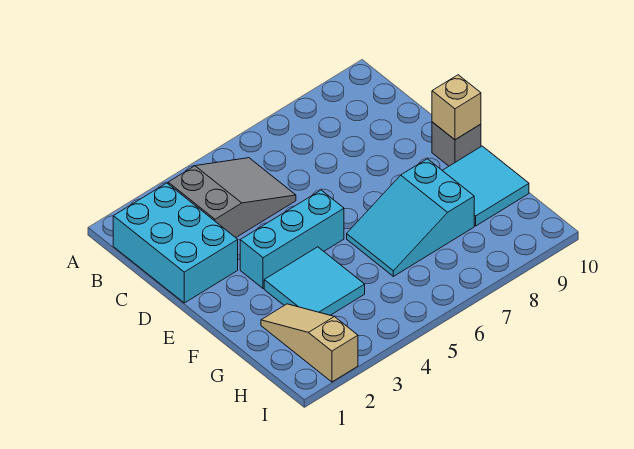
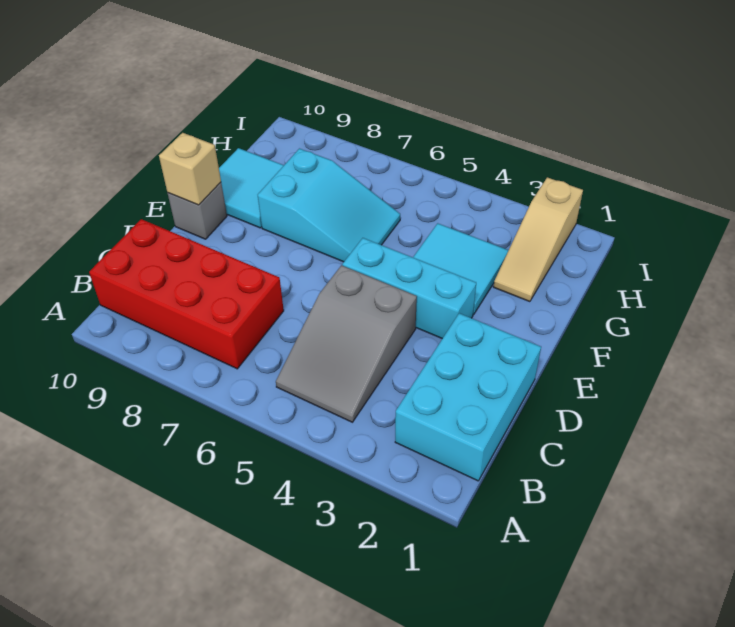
grey 2x3 slope [168,158,296,238] -> grey 2x3 slope turned to [276,265,417,422]
none -> red 2x4 brick [89,219,284,369]

